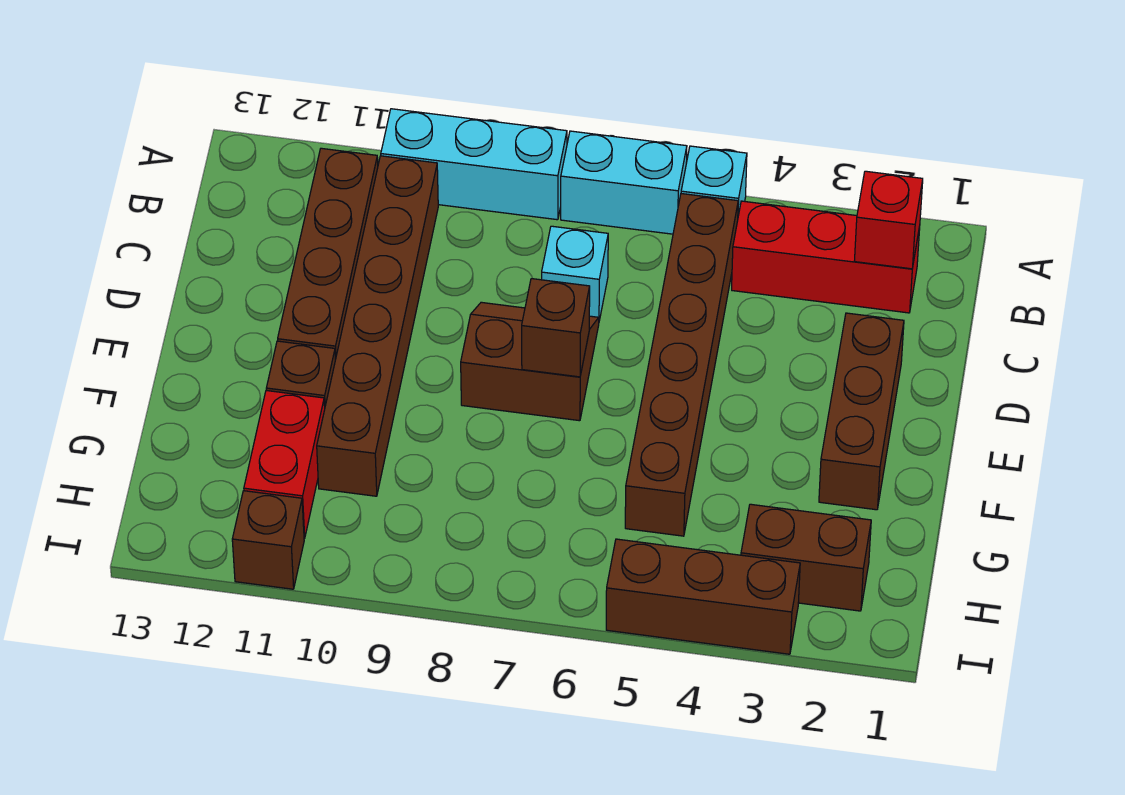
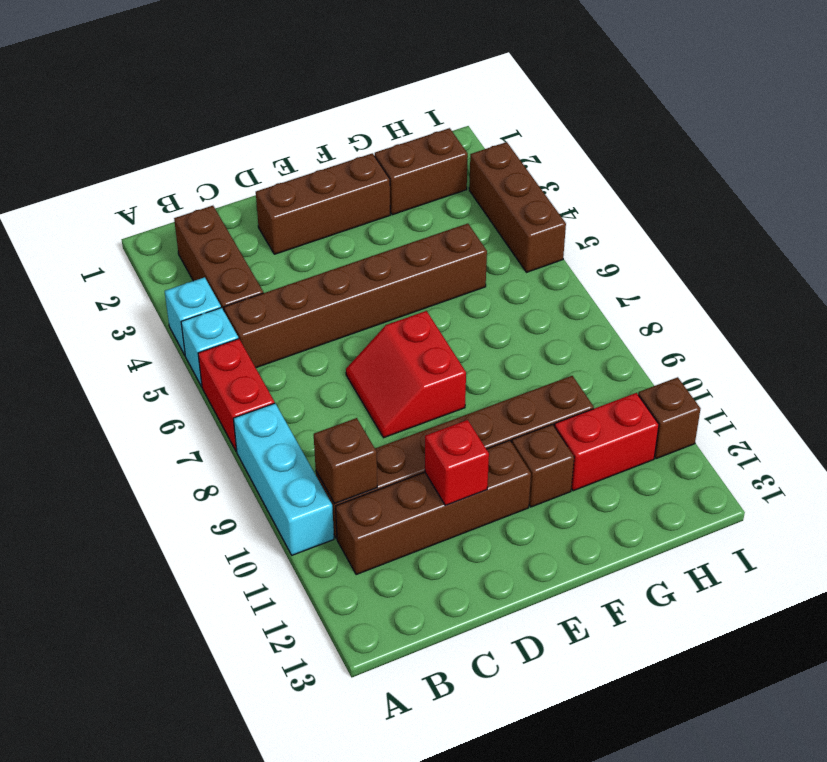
cyan 1x2 brick [561,131,687,234] -> red 1x2 brick [198,339,275,452]
red 1x3 brick [732,201,920,313] -> brown 1x3 brick [174,206,263,311]
red 1x1 brick [855,171,923,269] -> red 1x1 brick moved to [425,420,489,506]
cyan 1x1 brick [542,226,608,321] -> cyan 1x1 brick moved to [165,277,221,355]
brown 2x2 slope [461,302,599,421] -> red 2x2 slope [346,311,466,438]
brown 1x1 brick [522,279,590,377] -> brown 1x1 brick moved to [314,418,377,504]
brown 1x2 brick [741,504,871,611] -> brown 1x2 brick turned to [375,128,468,215]

